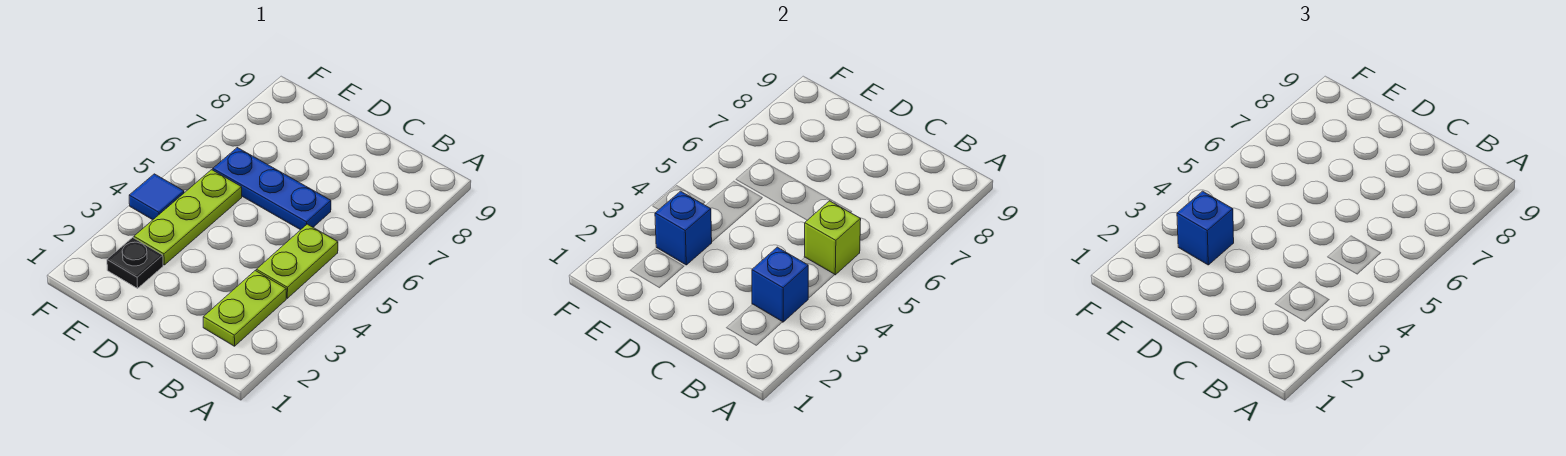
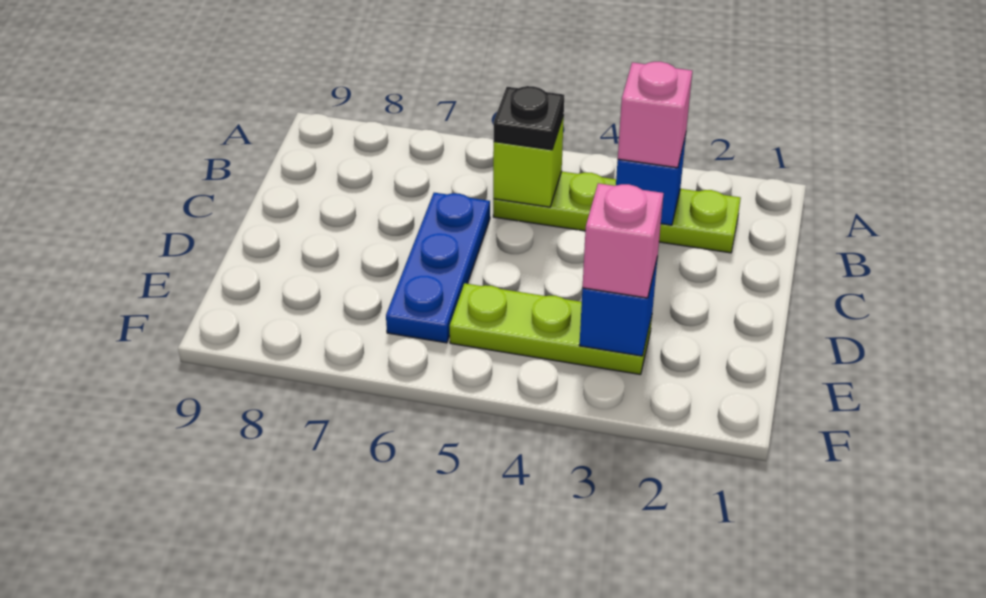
none -> pink 1x1 brick [618,62,692,168]
black 1x1 plate [107,237,163,288] -> black 1x1 plate moved to [494,86,564,150]
blue 1x1 brick [1177,191,1234,265] -> pink 1x1 brick [583,183,664,298]
blue 1x1 tile [129,174,184,220] -> none

